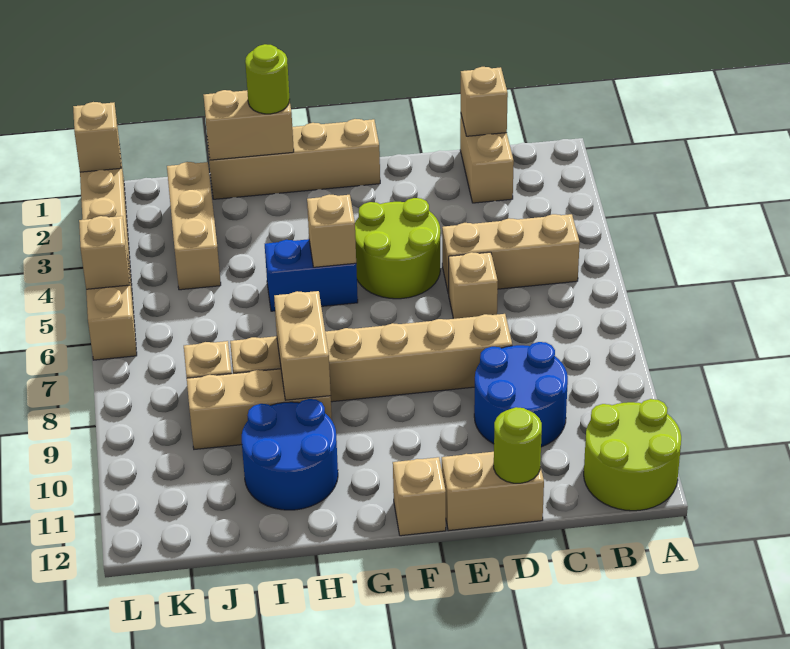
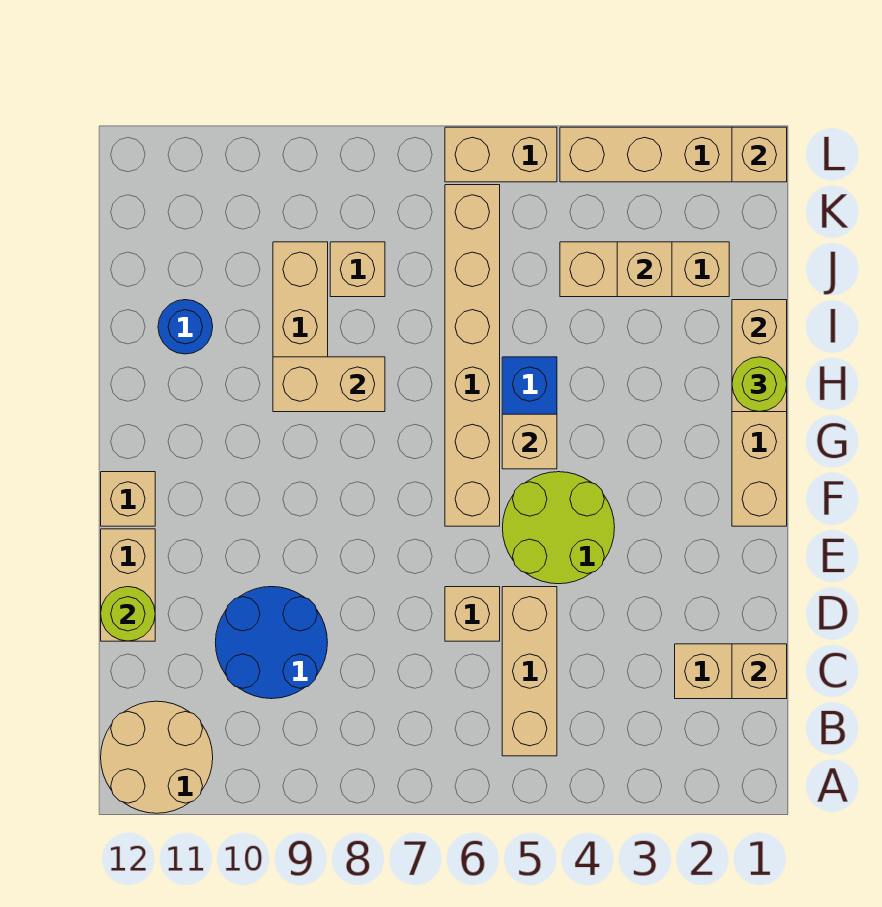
lime 2x2 round brick [584,399,681,511] -> tan 2x2 round brick [101,701,213,813]
tan 1x6 brick [230,314,512,402] -> tan 1x6 brick moved to [445,185,500,526]
blue 2x2 round brick [242,399,338,510] -> blue 1x1 round brick [158,300,213,354]
tan 1x1 brick [79,216,130,289] -> tan 1x1 brick moved to [617,242,672,297]

